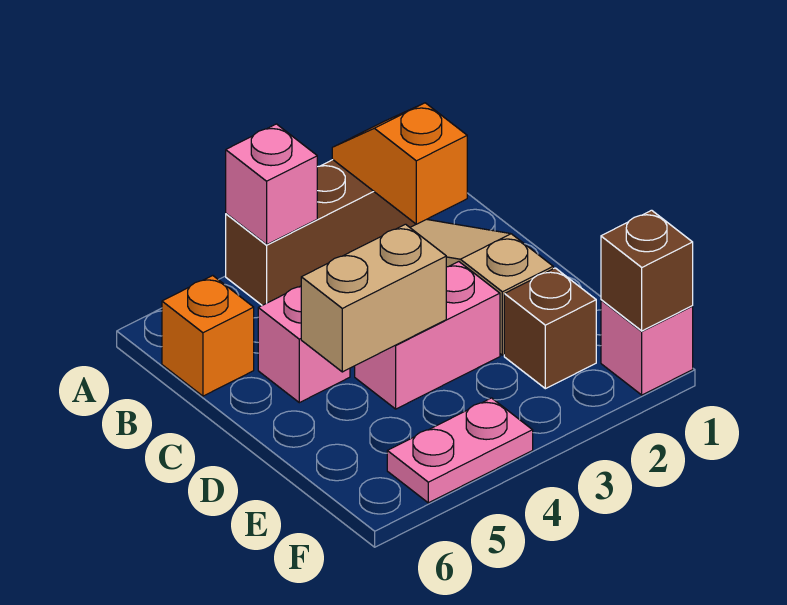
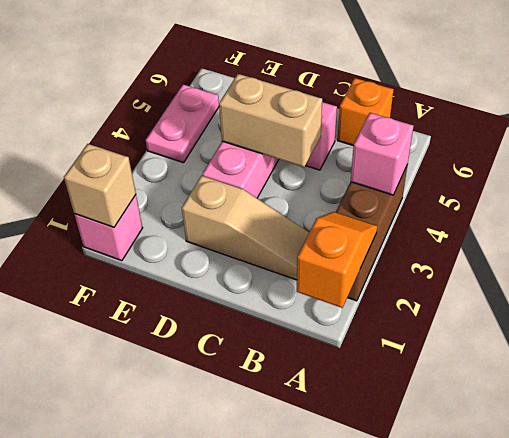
orange 1x2 slope [332,103,467,224] -> orange 1x2 slope turned to [297,212,377,308]
tan 1x2 brick [301,224,446,372] -> tan 1x2 brick turned to [219,74,322,167]
brown 1x1 brick [504,268,596,389] -> none
brown 1x1 brick [601,210,693,331] -> tan 1x1 brick [64,144,136,227]

